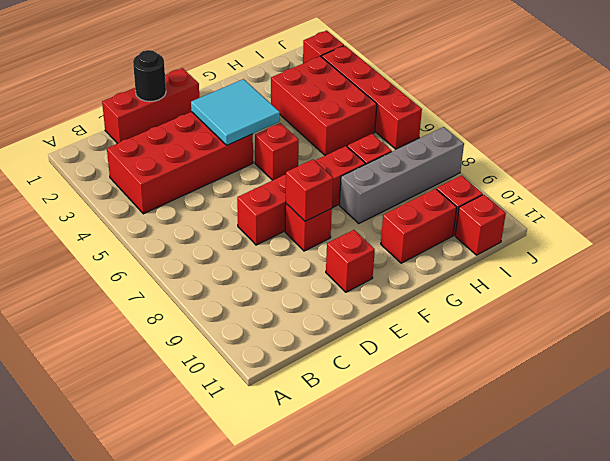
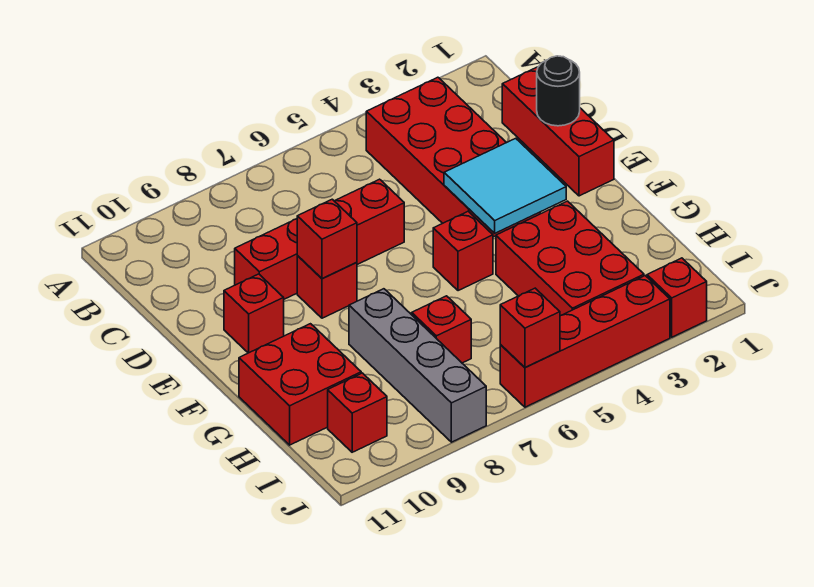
red 1x4 brick [237,146,365,245] -> red 1x4 brick turned to [235,179,404,299]
red 1x2 brick [381,189,457,263] -> red 2x2 brick [239,324,361,445]
red 2x3 brick [271,56,377,155] -> red 2x3 brick turned to [496,201,644,316]
red 1x1 brick [455,195,506,255] -> red 1x1 brick moved to [500,288,560,368]

